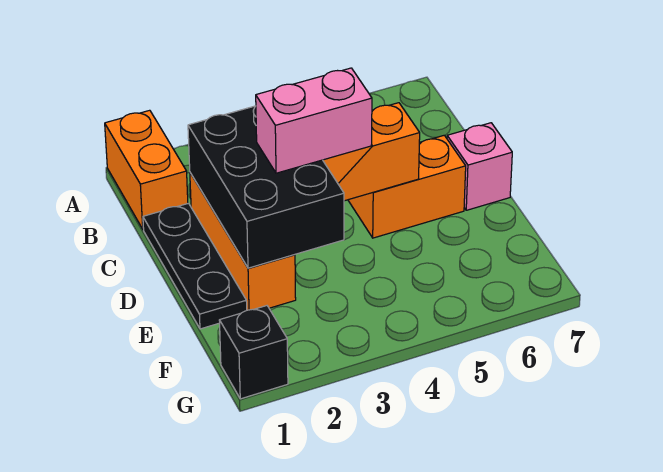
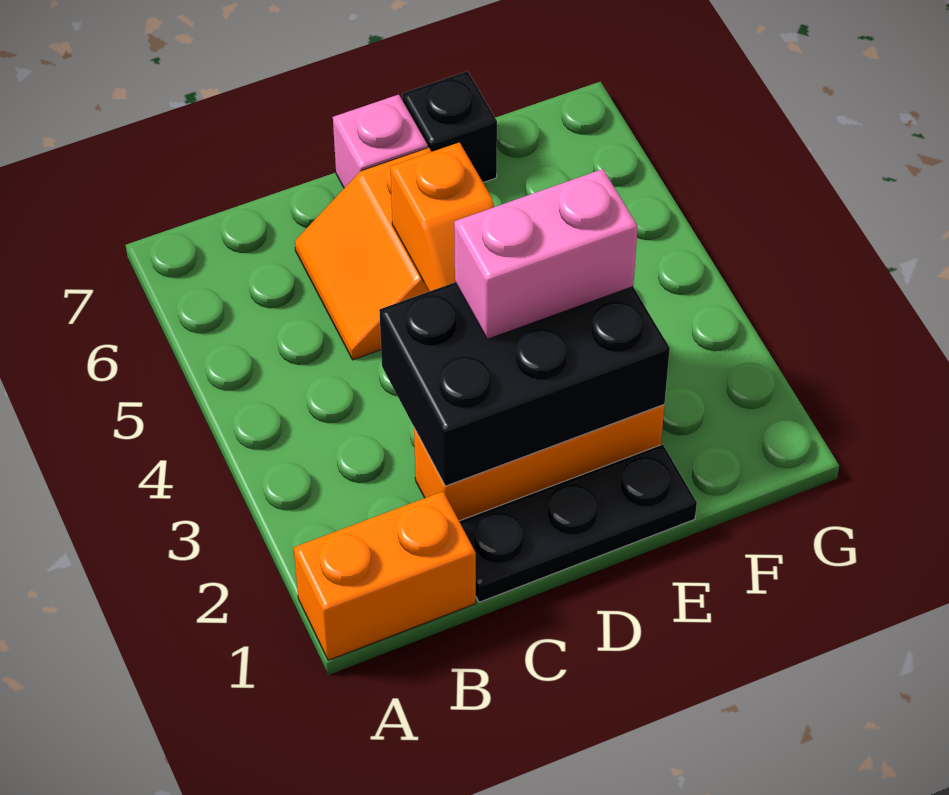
pink 1x2 brick [256,68,372,173] -> pink 1x2 brick turned to [454,169,638,339]
black 1x1 brick [219,306,288,399] -> black 1x1 brick moved to [402,71,497,182]

